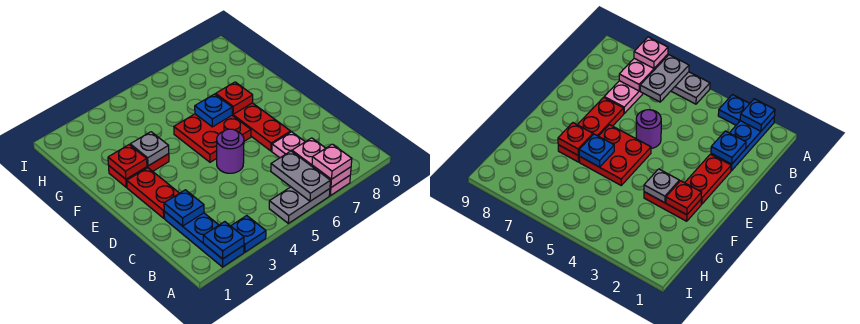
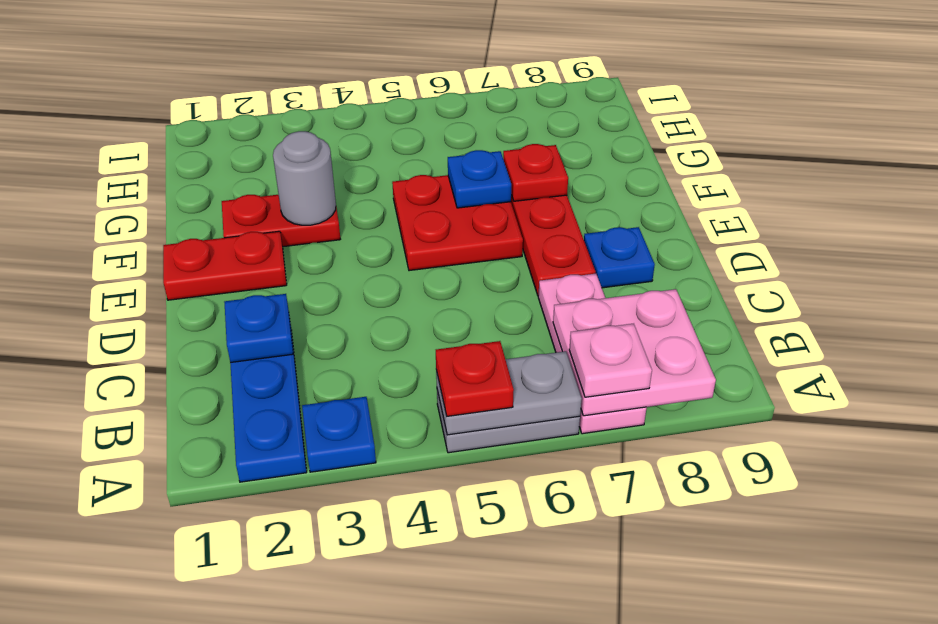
blue 1x1 plate [203,222,244,259] -> blue 1x1 plate moved to [584,227,655,288]
grey 1x2 plate [271,151,330,201] -> grey 1x2 plate turned to [436,351,582,435]
pink 1x2 plate [292,138,351,187] -> pink 2x2 plate [553,289,716,416]
red 1x2 plate [127,168,179,218] -> red 1x2 plate turned to [163,231,287,300]
purple 1x1 round brick [217,129,244,173] -> none
red 1x1 plate [108,145,147,179] -> red 1x1 plate moved to [436,341,514,416]
grey 1x1 plate [130,132,169,166] -> grey 1x1 round brick [273,131,336,225]

